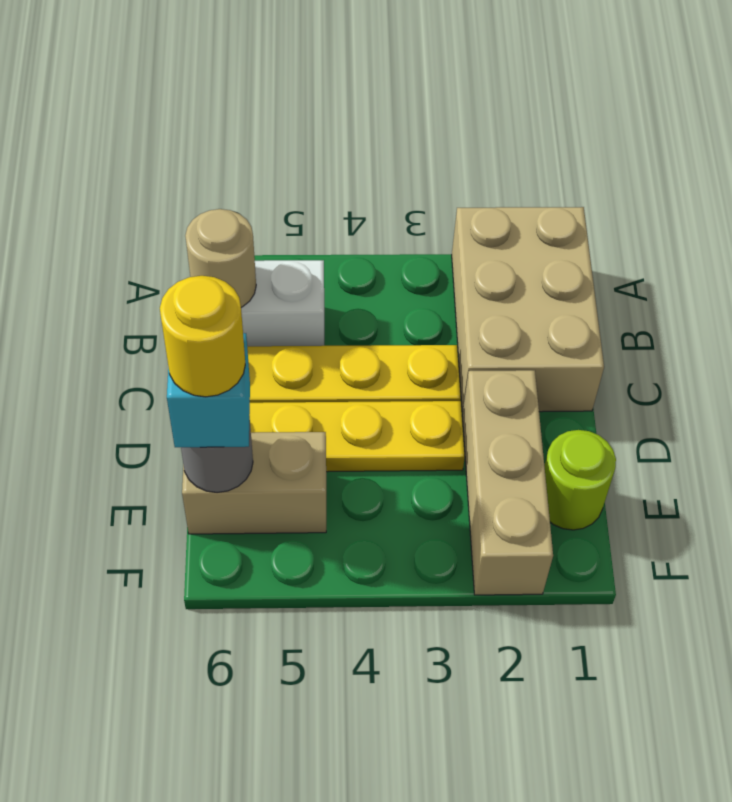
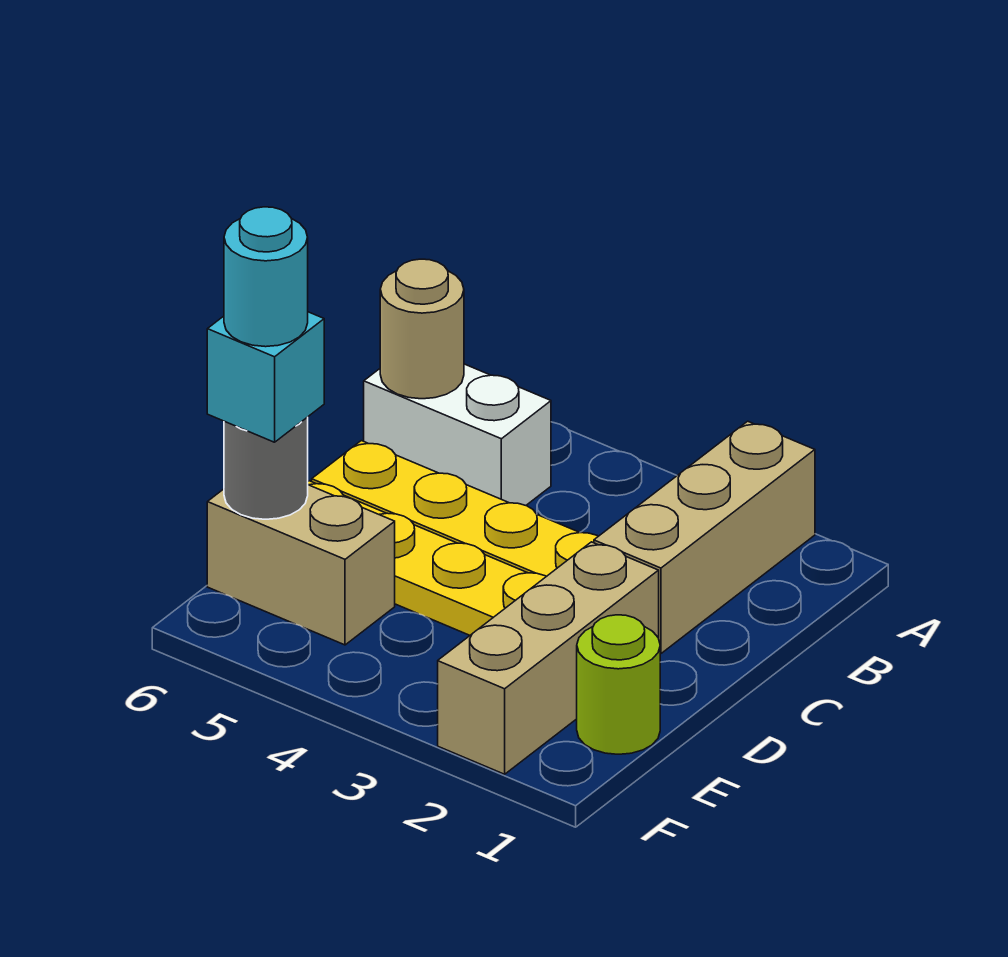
tan 2x3 brick [452,207,604,412] -> tan 1x3 brick [594,421,815,654]
yellow 1x1 round brick [160,276,245,397] -> cyan 1x1 round brick [224,207,308,347]

